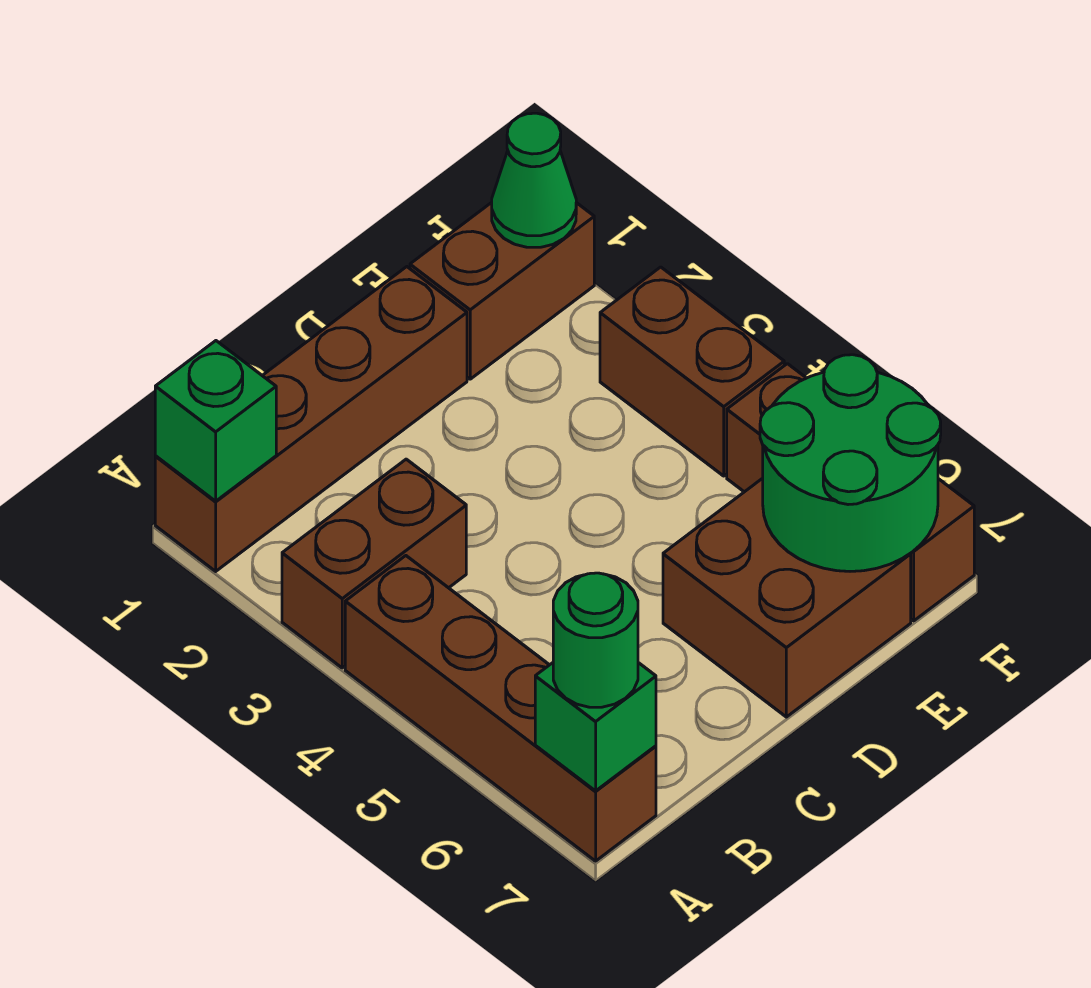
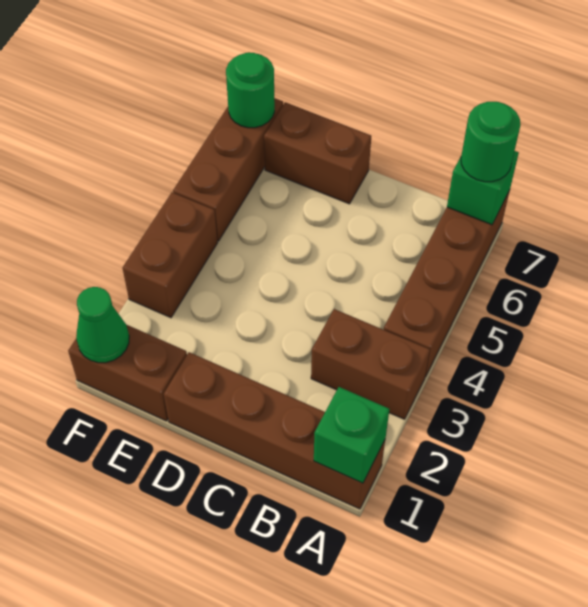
brown 2x2 brick [663,478,911,717] -> brown 1x2 brick [264,102,371,204]
green 2x2 round brick [760,355,941,571] -> green 1x1 round brick [226,52,275,128]

